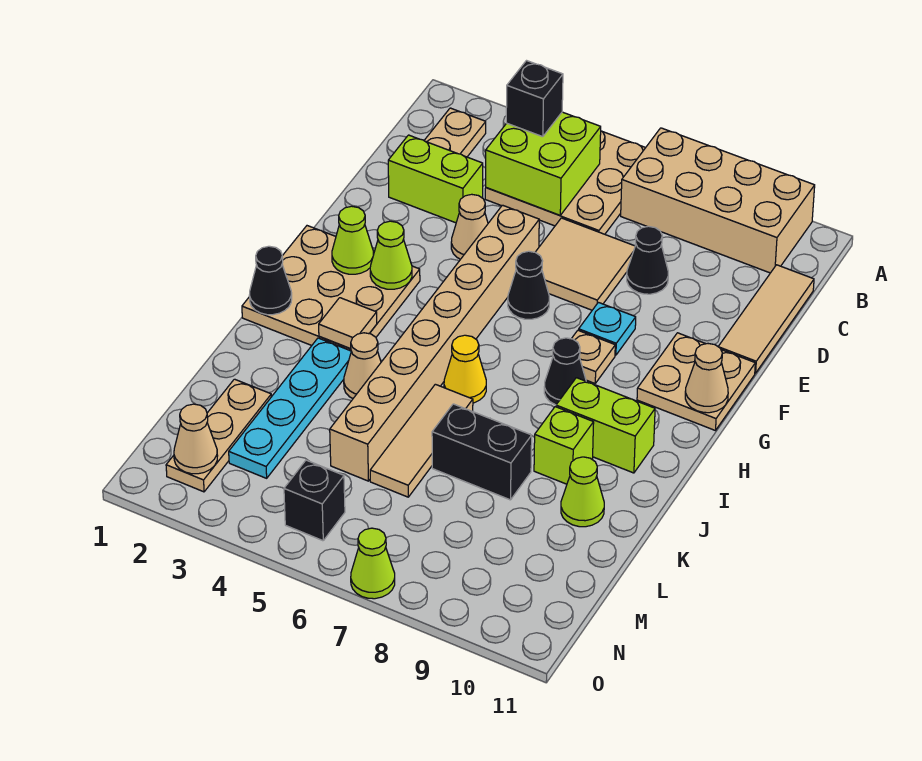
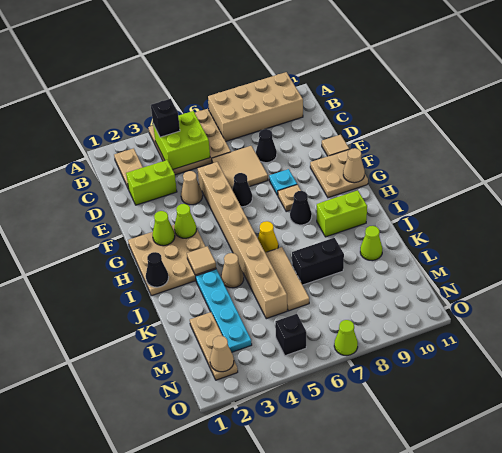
tan 1x3 tile [718,265,814,373] -> tan 1x1 tile [322,135,349,156]
lime 1x1 brick [534,407,594,484] -> none

